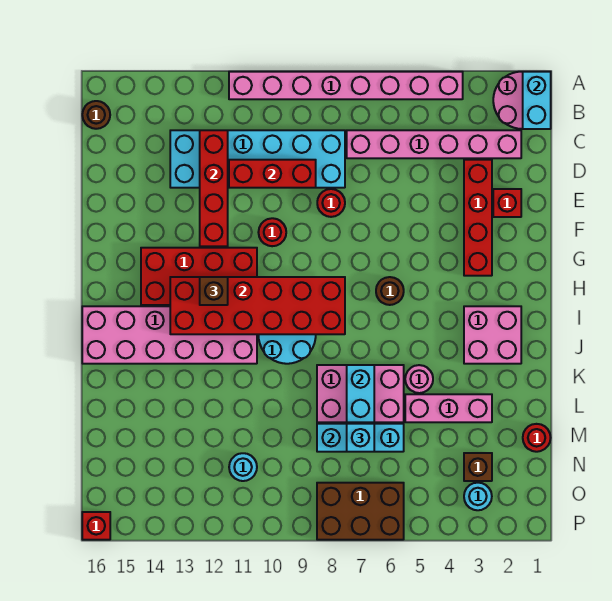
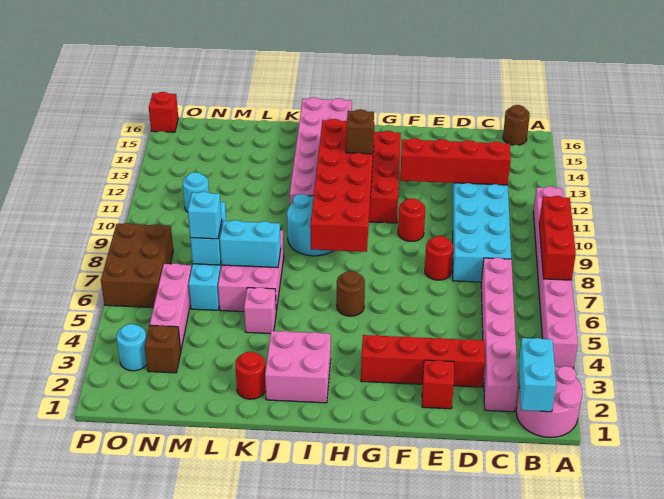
cyan 1x2 brick [523,72,551,129] -> cyan 1x2 brick turned to [518,338,556,412]
red 1x3 brick [229,160,316,188] -> red 1x3 brick moved to [539,196,576,280]
pink 1x1 round brick [405,365,433,393] -> pink 1x1 brick [244,287,276,334]
pink 1x3 brick [405,394,492,422] -> pink 1x3 brick moved to [150,263,191,349]
red 1x1 round brick [523,424,551,452] -> red 1x1 round brick moved to [235,352,266,399]

